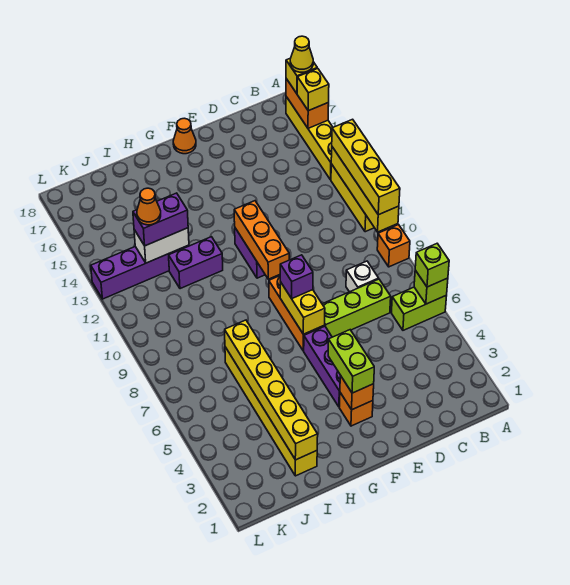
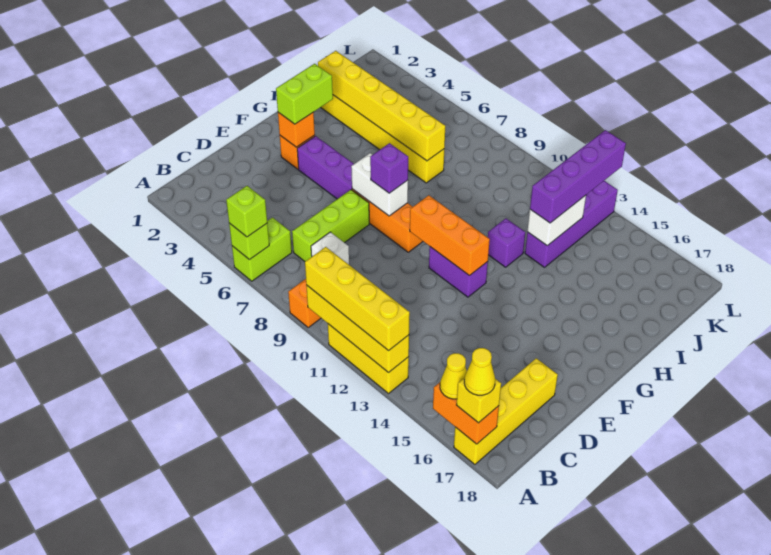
yellow 1x4 brick [286,97,333,180] -> yellow 1x4 brick turned to [454,358,558,464]
yellow 1x1 brick [297,68,329,111] -> yellow 1x1 cone [440,353,467,399]
lime 1x2 brick [328,330,374,393] -> lime 1x2 brick turned to [276,64,333,124]
yellow 1x2 brick [280,282,325,334] -> white 1x2 brick [351,153,408,216]
orange 1x1 cone [173,118,196,154] -> none
purple 1x2 brick [169,237,223,289] -> purple 1x1 brick [488,218,525,267]
purple 1x2 brick [133,193,188,246] -> purple 1x4 brick [530,130,626,223]
orange 1x1 cone [137,188,161,225] -> none

